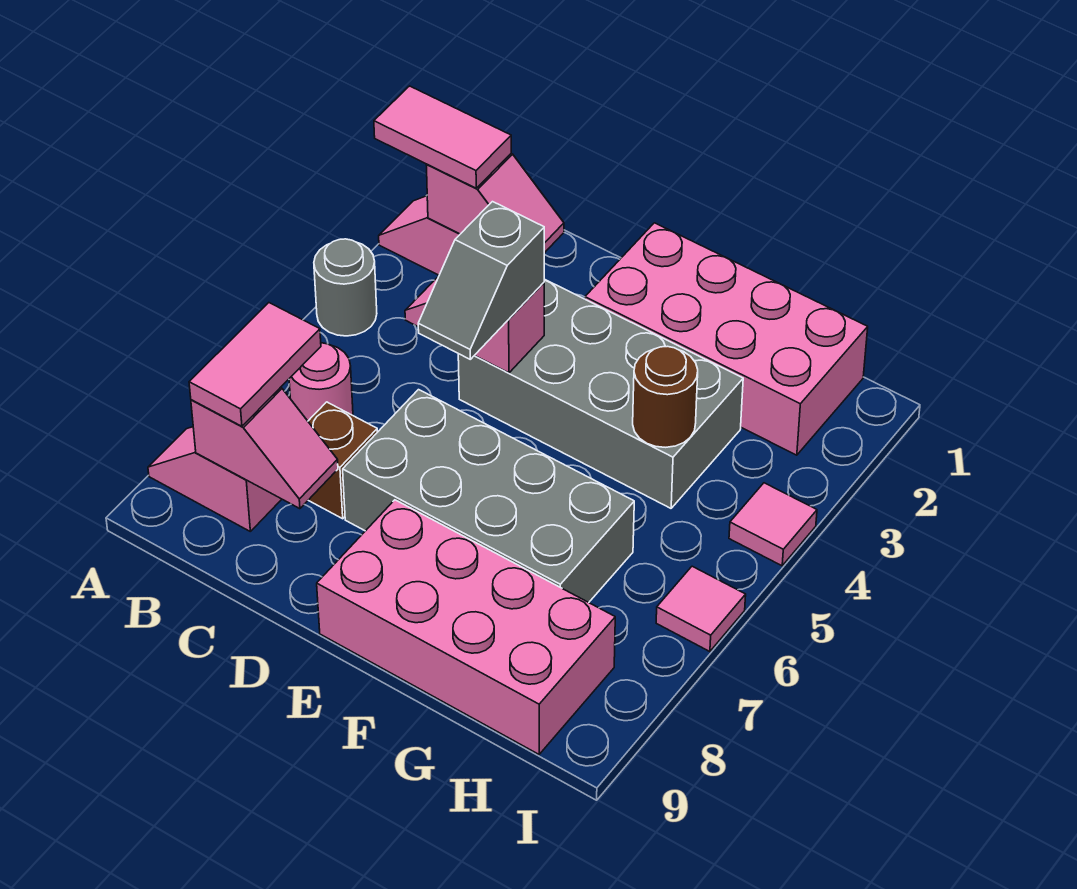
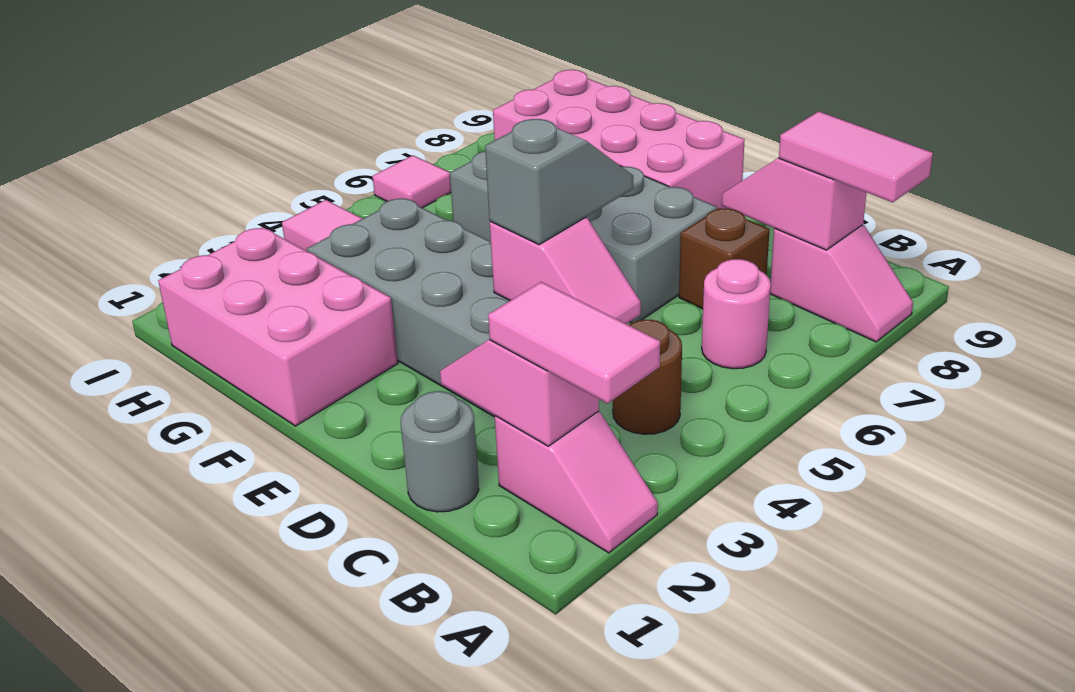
grey 1x1 round brick [314,239,377,336] -> grey 1x1 round brick moved to [401,391,479,512]
pink 1x2 tile [189,303,321,426] -> pink 1x2 tile turned to [779,111,933,202]
pink 2x4 brick [585,223,868,455] -> pink 2x3 brick [158,227,398,426]
brown 1x1 round brick [633,346,698,447] -> brown 1x1 round brick moved to [613,320,682,434]

